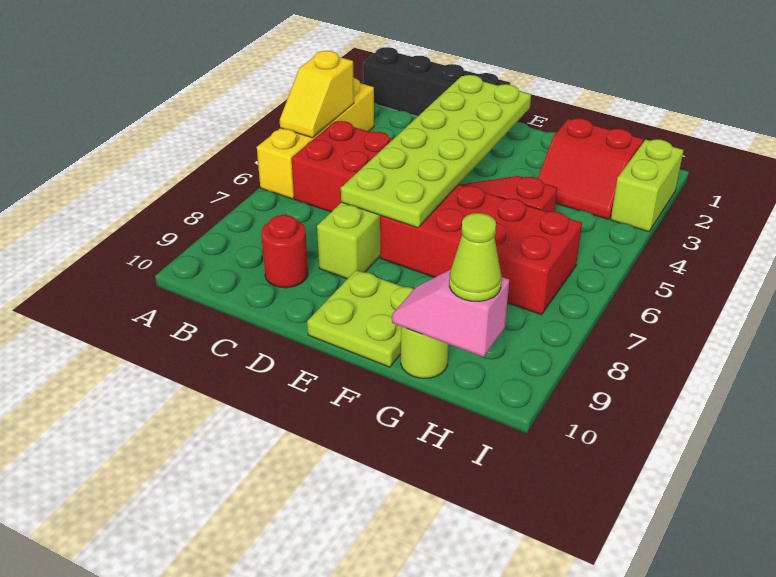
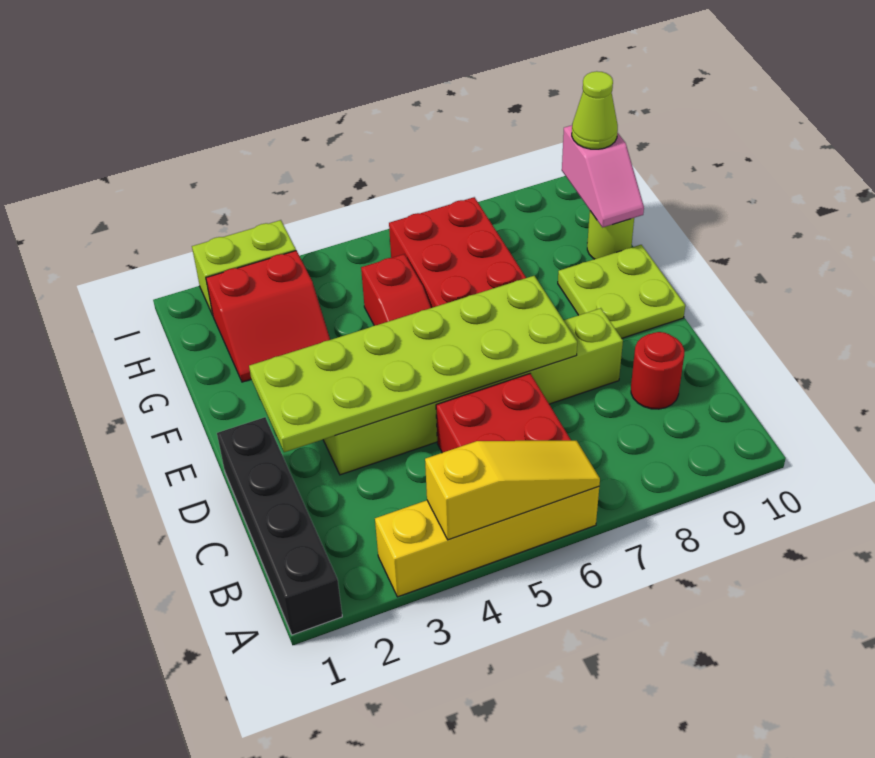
yellow 1x2 slope [280,51,354,138] -> yellow 1x3 slope [425,441,600,540]
red 2x2 slope [538,118,643,219] -> red 2x2 slope turned to [206,251,330,382]

